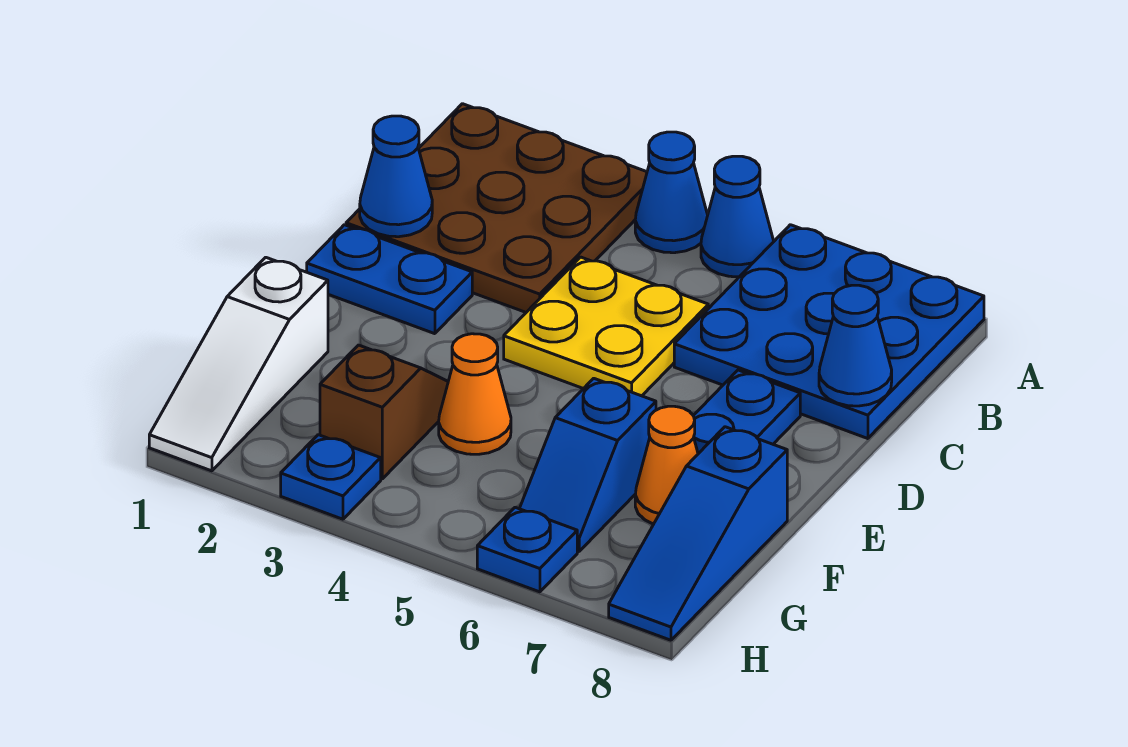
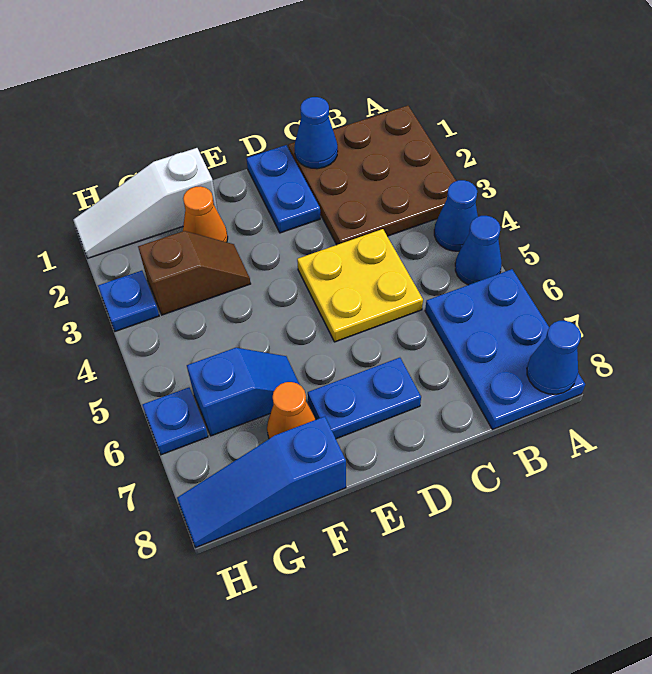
blue 3x3 plate [674,225,984,439] -> blue 2x3 plate [425,269,585,429]
blue 1x1 cone [819,285,892,406] -> blue 1x1 cone moved to [527,321,581,394]
orange 1x1 cone [439,334,511,454] -> orange 1x1 cone moved to [183,186,228,242]
blue 1x2 slope [519,378,656,551] -> blue 1x2 slope turned to [187,348,300,436]

